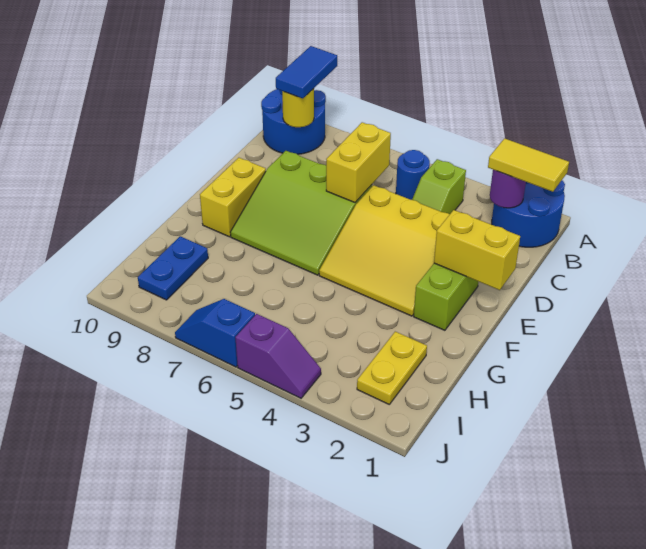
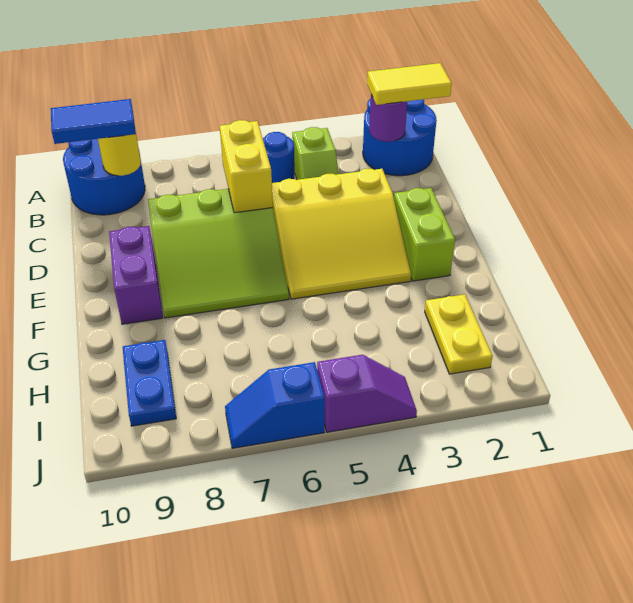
blue 1x2 tile [276,46,337,98] -> blue 1x2 tile turned to [51,99,136,144]
yellow 1x2 brick [434,210,520,290] -> none
yellow 1x2 brick [200,158,266,237] -> purple 1x2 brick [109,226,163,324]

